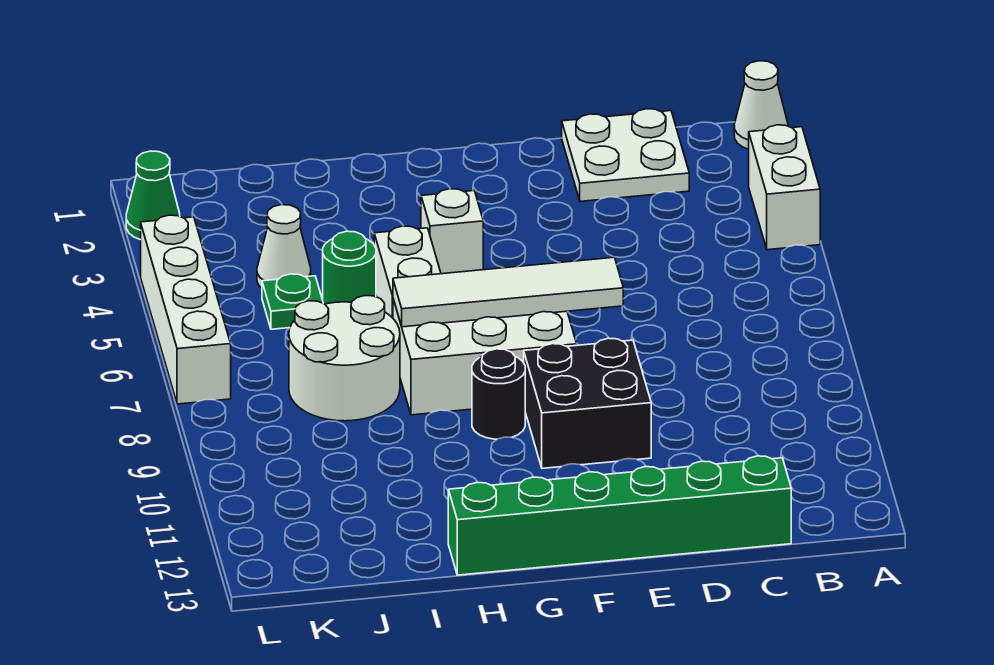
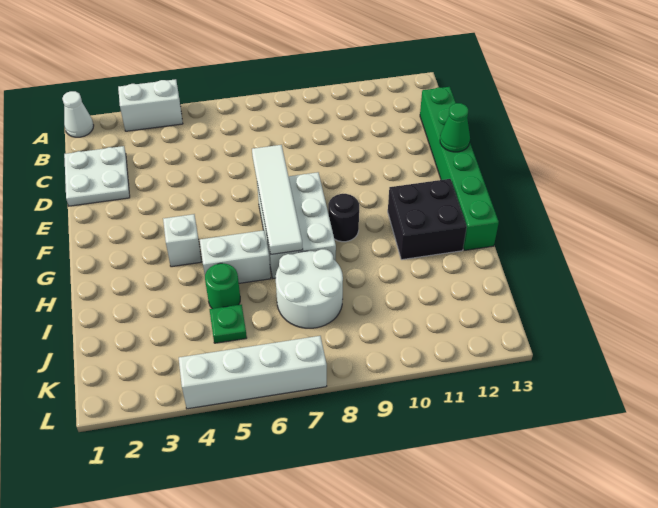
black 2x2 brick [524,338,651,468] -> black 2x2 brick moved to [388,179,467,260]
white 1x1 cone [257,205,311,288] -> none
green 1x1 cone [126,151,180,240] -> green 1x1 cone moved to [440,103,470,152]

